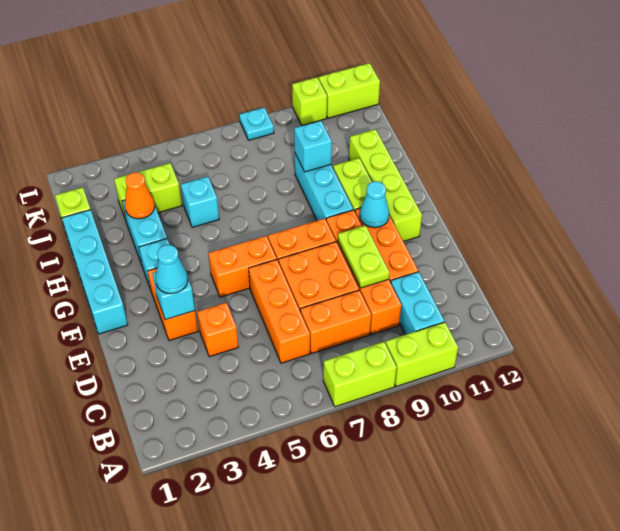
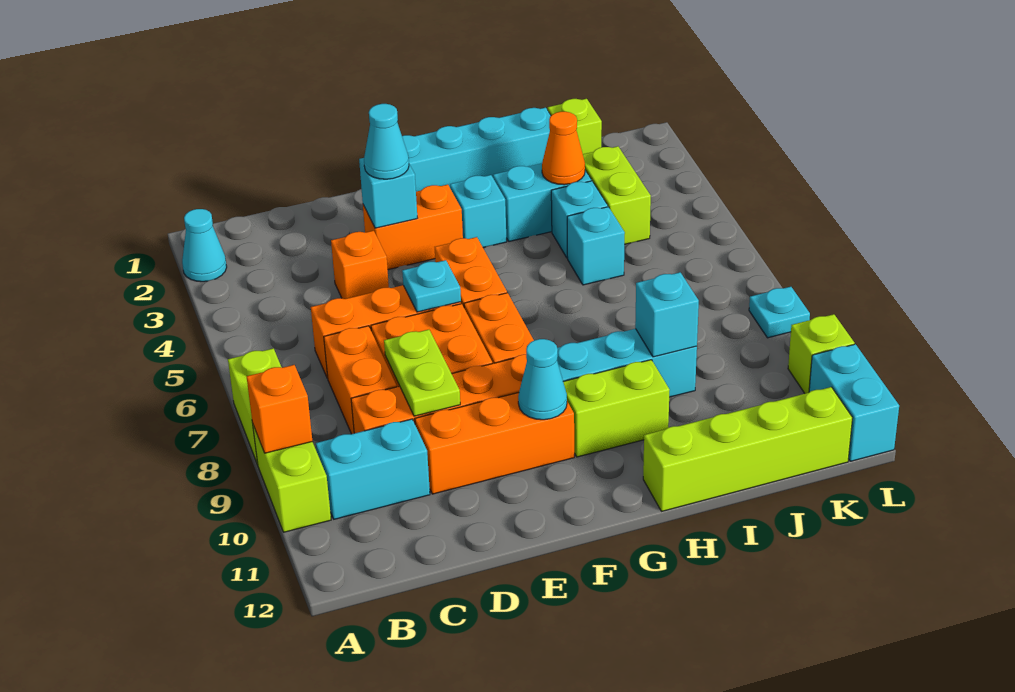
none -> cyan 1x1 cone [182,209,227,282]
none -> orange 1x1 brick [247,365,313,453]
lime 1x2 plate [338,225,390,288] -> lime 1x2 plate turned to [384,330,460,416]
none -> cyan 1x1 plate [402,260,461,312]
lime 1x4 brick [349,129,422,242] -> lime 1x4 brick moved to [643,387,852,511]
none -> cyan 1x1 brick [551,181,608,258]
lime 1x2 brick [319,63,380,118] -> cyan 1x2 brick [809,344,899,461]

